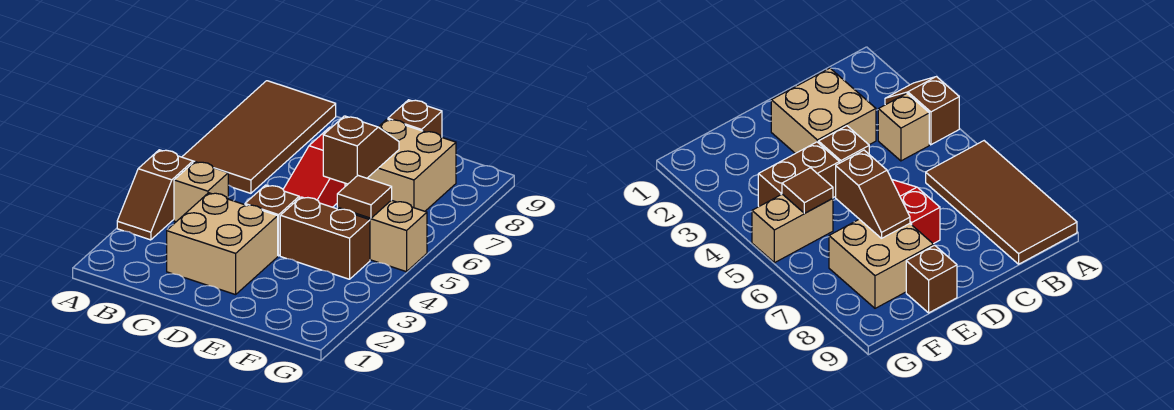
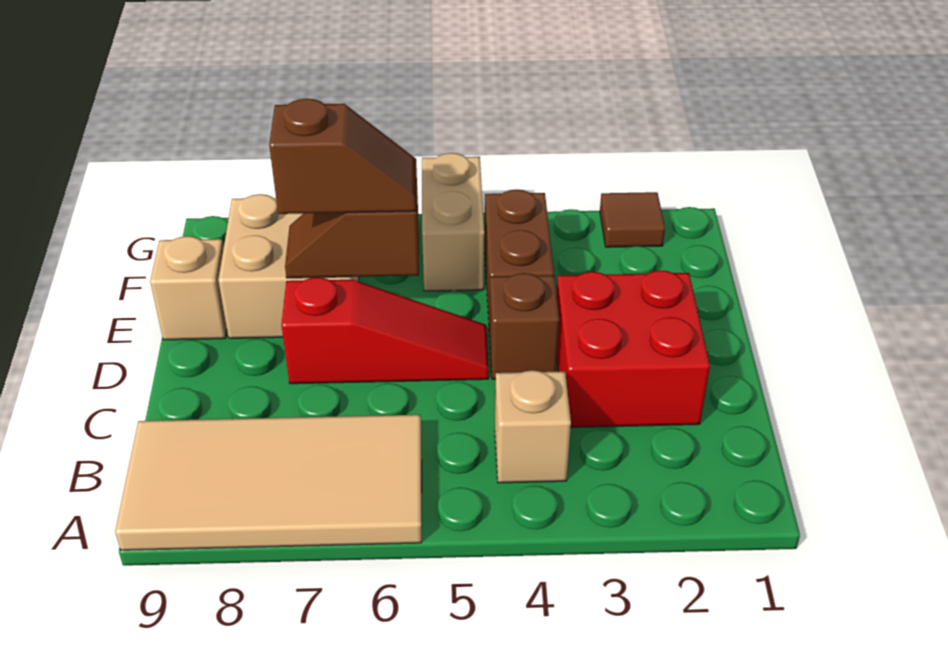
brown 1x2 slope [117,150,193,240] -> brown 1x2 slope moved to [269,99,417,214]
brown 2x4 tile [182,81,336,193] -> tan 2x4 tile [115,415,422,550]
tan 2x2 brick [167,193,278,295] -> red 2x2 brick [557,270,710,427]
brown 1x1 brick [388,100,442,137] -> tan 1x1 brick [150,236,227,340]
brown 1x1 tile [337,176,392,218] -> brown 1x1 tile moved to [600,192,665,247]

